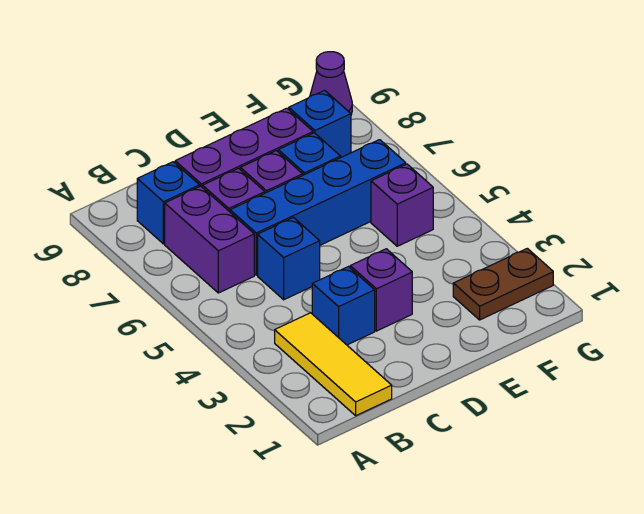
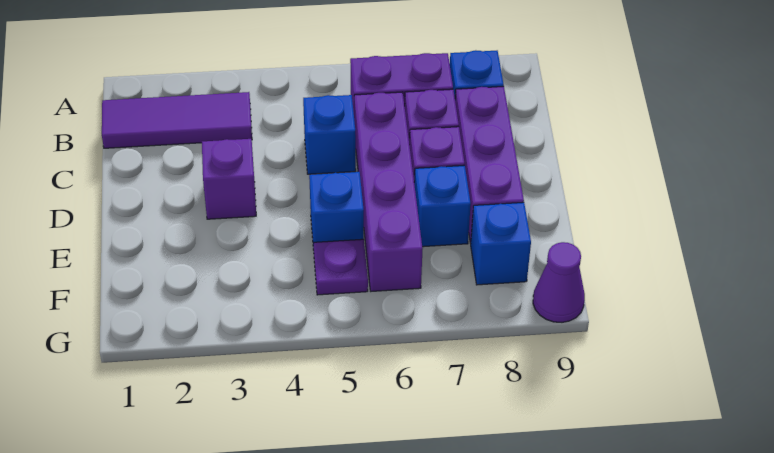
yellow 1x3 tile [275,313,392,416] -> purple 1x3 tile [102,92,252,148]
blue 1x1 brick [312,267,375,345] -> blue 1x1 brick moved to [309,172,364,250]
blue 1x4 brick [230,140,406,275] -> purple 1x4 brick [354,92,422,291]
brown 1x2 plate [453,248,553,320] -> none
purple 1x1 brick [371,164,433,246] -> purple 1x1 plate [313,239,368,295]

